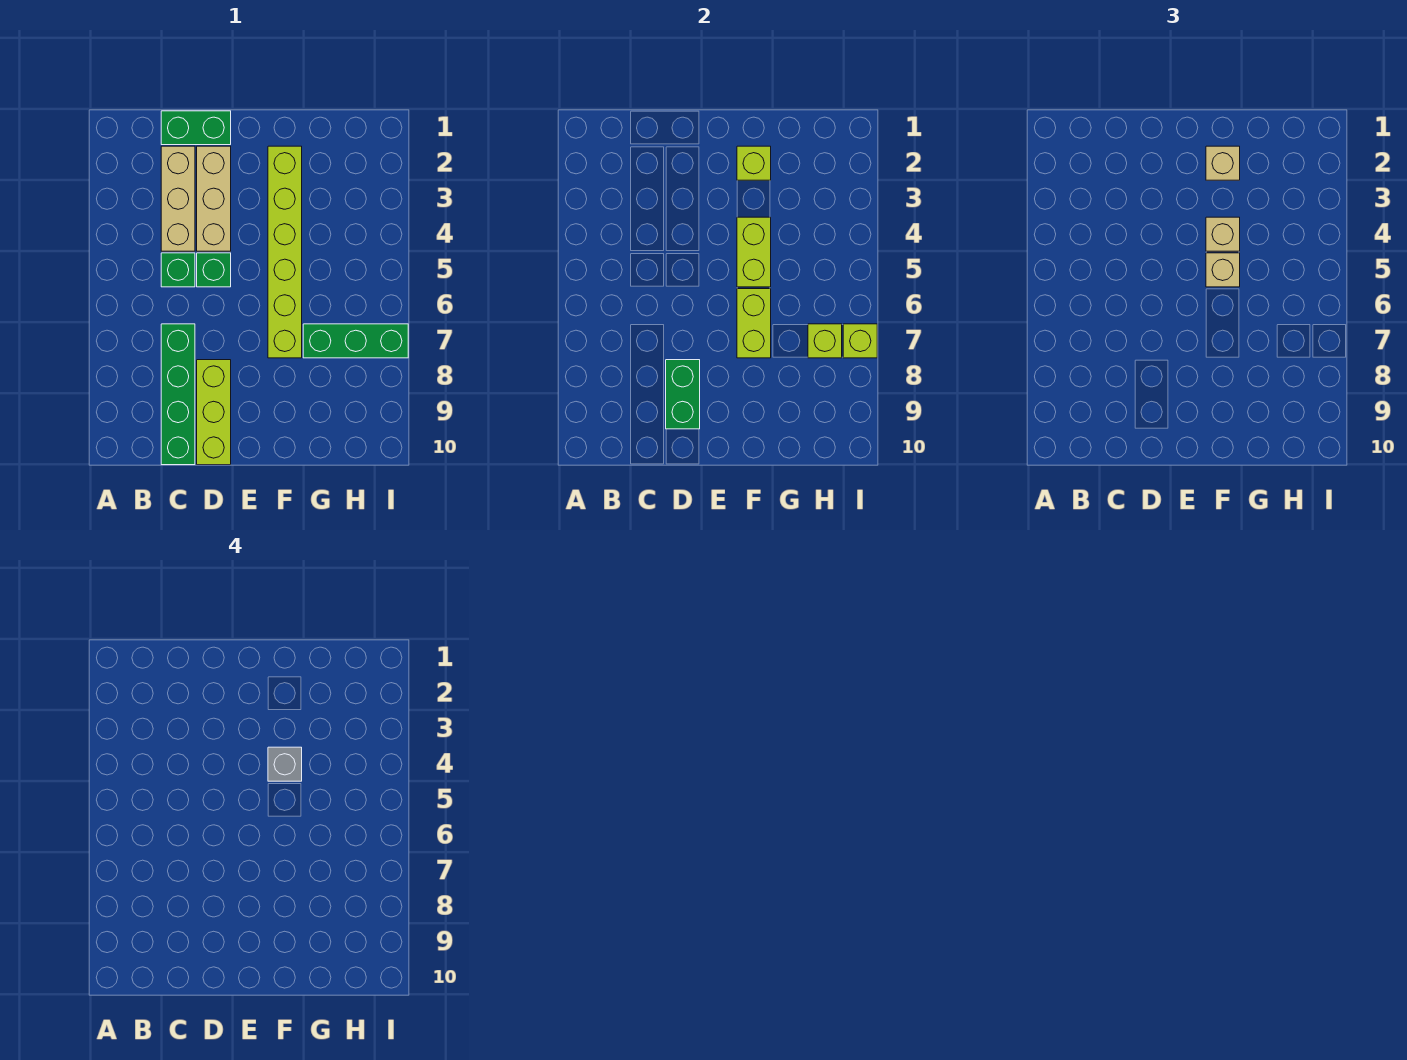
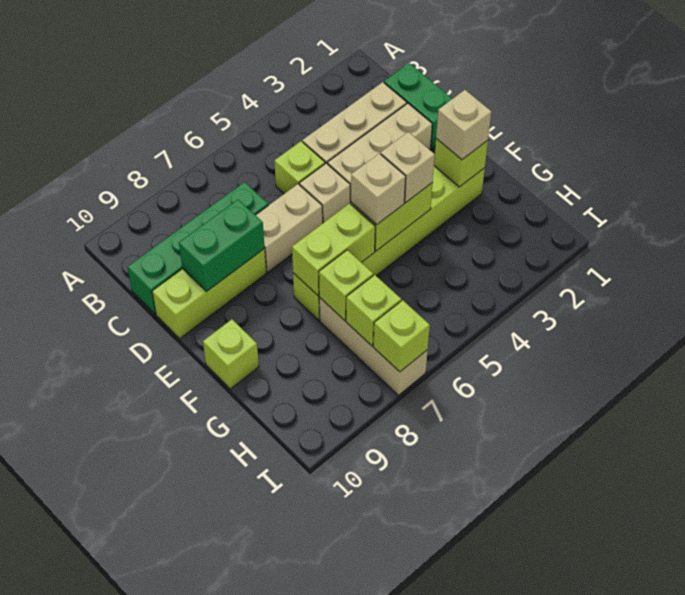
green 1x1 brick [161,253,195,287] -> lime 1x1 brick [274,141,325,194]
green 1x1 brick [197,253,231,287] -> tan 1x1 brick [299,163,350,223]
none -> tan 1x2 brick [256,184,323,272]
grey 1x1 brick [268,747,302,781] -> none
none -> lime 1x1 brick [203,319,259,389]
green 1x3 brick [303,324,408,358] -> tan 1x3 brick [319,297,428,395]
none -> lime 1x1 brick [319,250,373,320]

